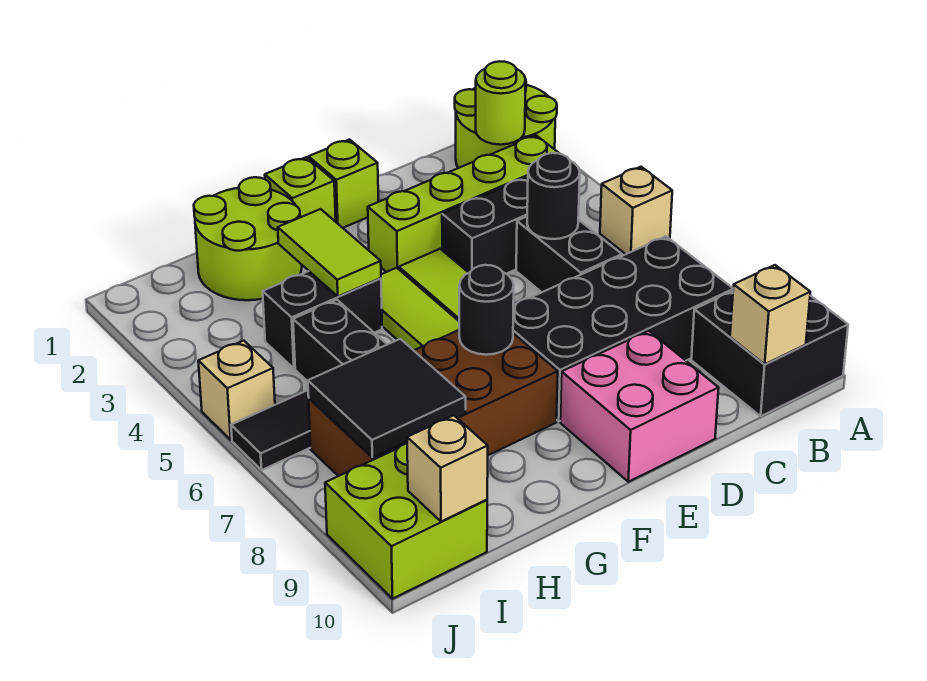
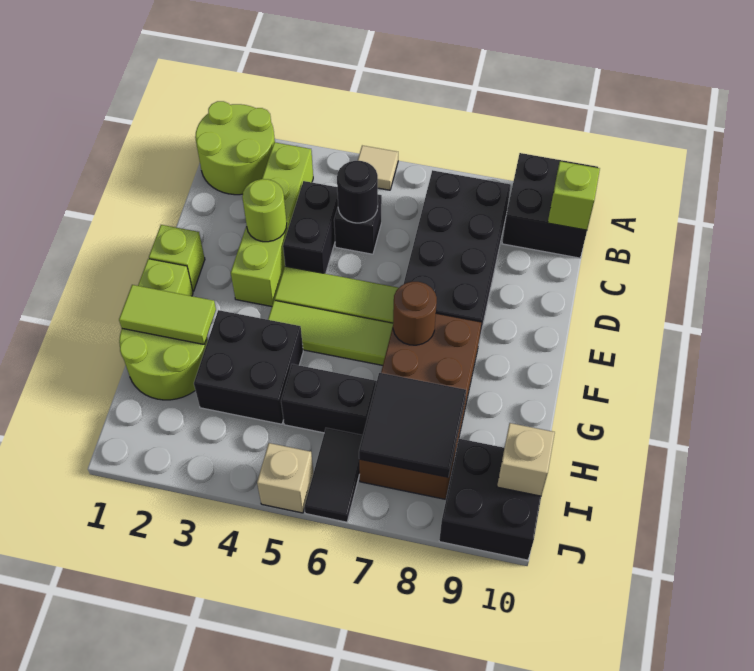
tan 1x1 brick [600,167,672,254] -> tan 1x1 tile [358,146,398,190]
lime 1x1 round brick [476,61,526,145] -> lime 1x1 round brick moved to [242,179,287,242]
tan 1x1 brick [730,265,810,364] -> lime 1x1 brick [548,161,600,230]
black 1x2 brick [516,217,622,292] -> black 1x1 brick [334,195,382,254]
pink 2x2 brick [560,331,719,482] -> none
black 1x1 round brick [459,265,514,355] -> brown 1x1 round brick [393,282,437,345]
lime 1x2 tile [278,209,381,296] -> lime 1x2 tile moved to [119,285,216,344]
black 1x2 brick [263,271,382,368] -> black 2x2 brick [194,310,303,424]
lime 2x2 brick [325,444,487,599] -> black 2x2 brick [439,439,541,560]

